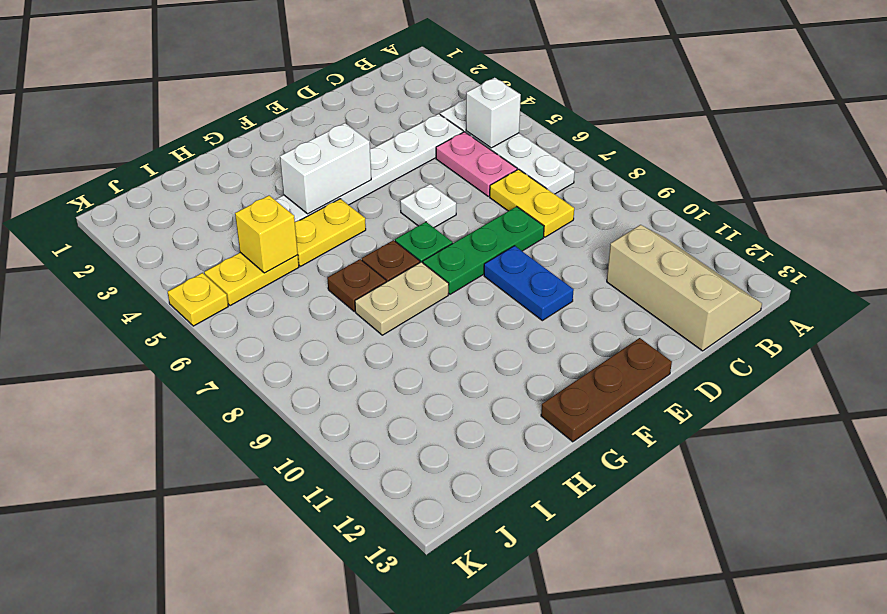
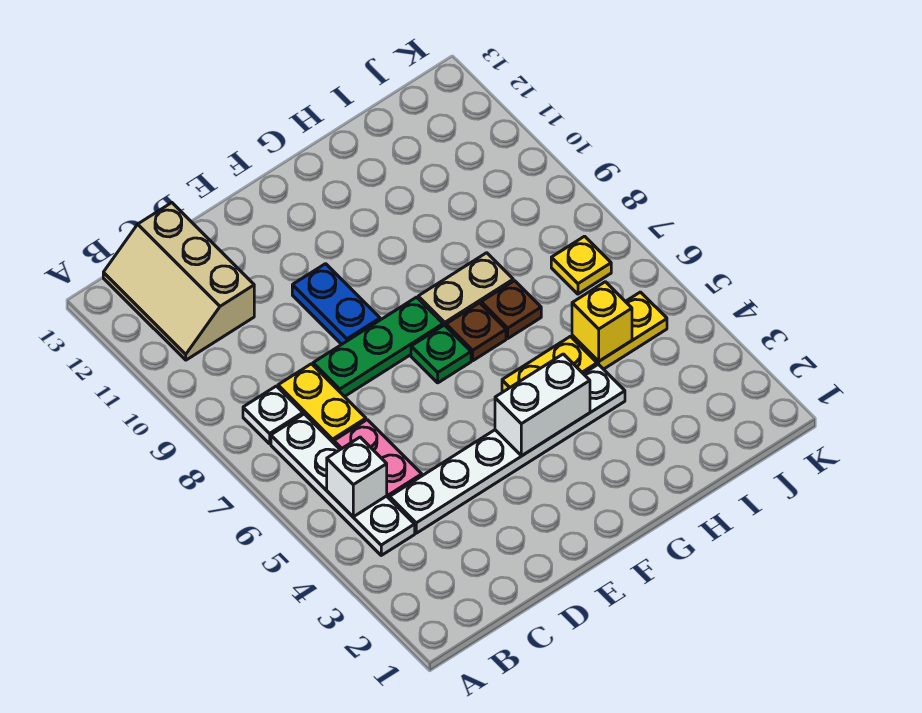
white 1x1 plate [400,184,456,227] -> white 1x1 plate moved to [243,386,303,444]
brown 1x3 plate [541,338,672,442] -> none
yellow 1x1 plate [168,273,228,326] -> yellow 1x1 plate moved to [551,236,611,294]

